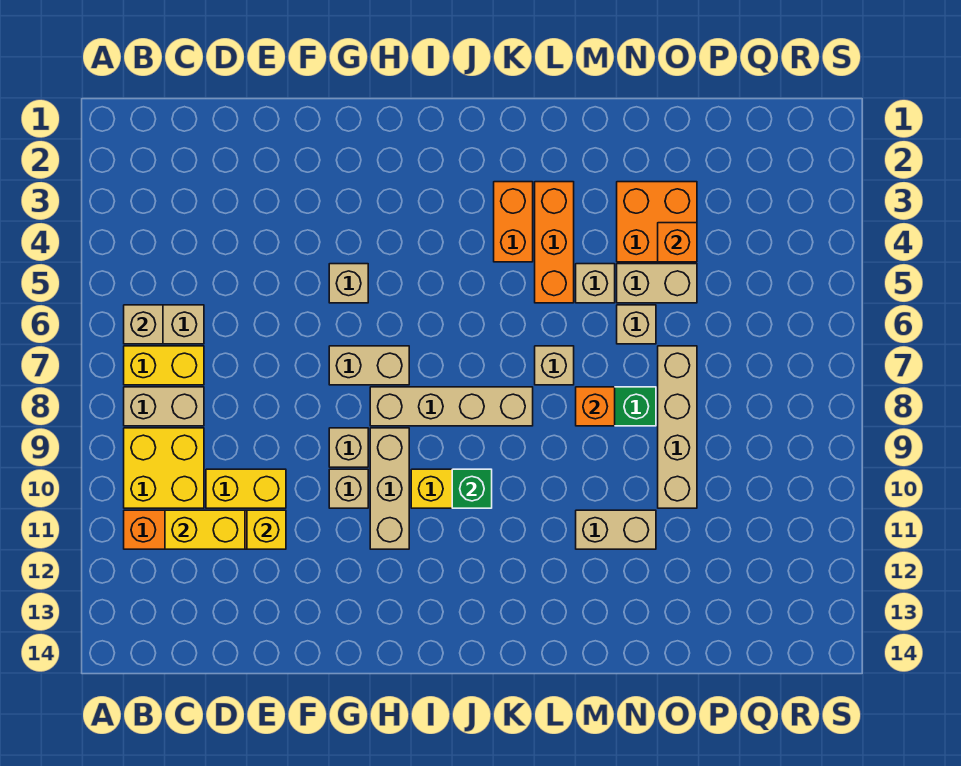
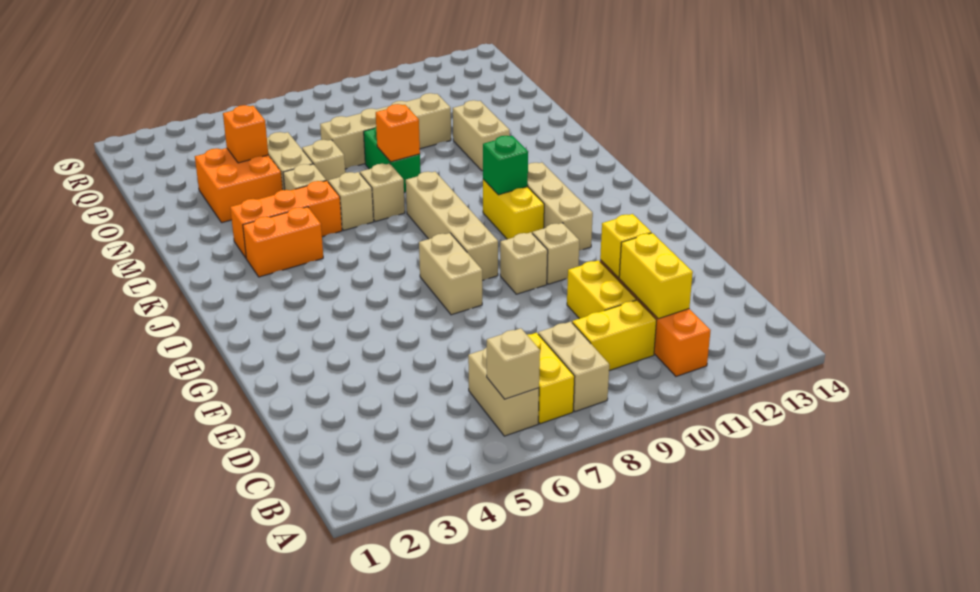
yellow 2x2 brick [124,428,204,508] -> yellow 1x2 brick [572,300,657,371]
tan 1x1 brick [329,264,368,303] -> tan 1x1 brick moved to [328,172,374,230]
tan 1x3 brick [370,428,409,549] -> tan 1x3 brick turned to [528,163,593,251]

